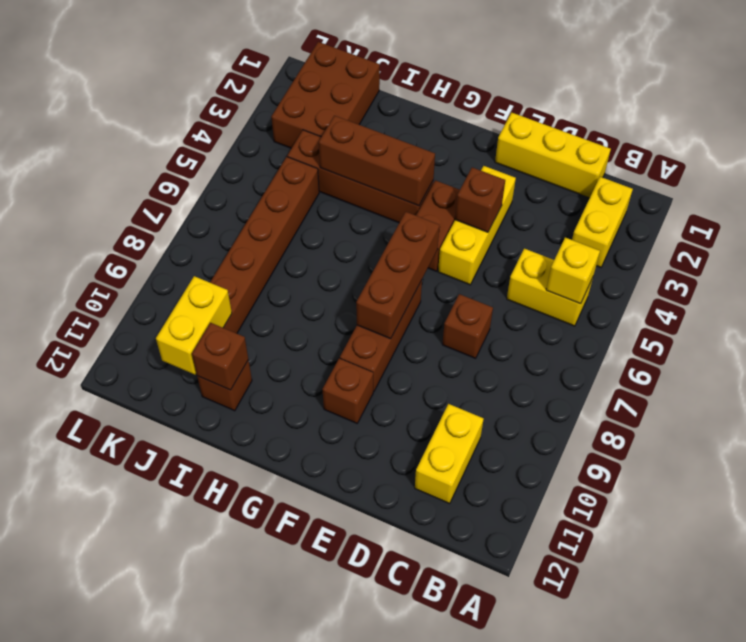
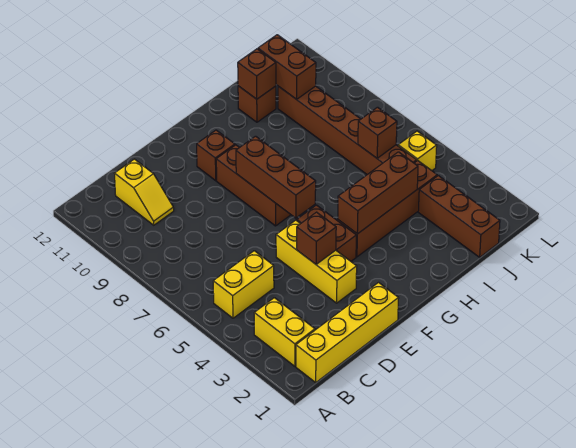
yellow 1x1 brick [546,238,600,304] -> yellow 1x1 brick moved to [398,131,437,170]
yellow 1x3 brick [495,113,611,198] -> yellow 1x4 brick [296,283,399,382]
yellow 1x2 brick [415,404,483,504] -> yellow 1x2 slope [114,159,174,225]
brown 1x1 brick [442,294,493,358] -> brown 1x1 brick moved to [358,107,397,158]
brown 2x3 brick [271,42,380,148] -> brown 1x3 brick [418,176,500,257]
yellow 1x2 brick [156,276,232,375] -> brown 1x2 brick [258,35,316,99]

